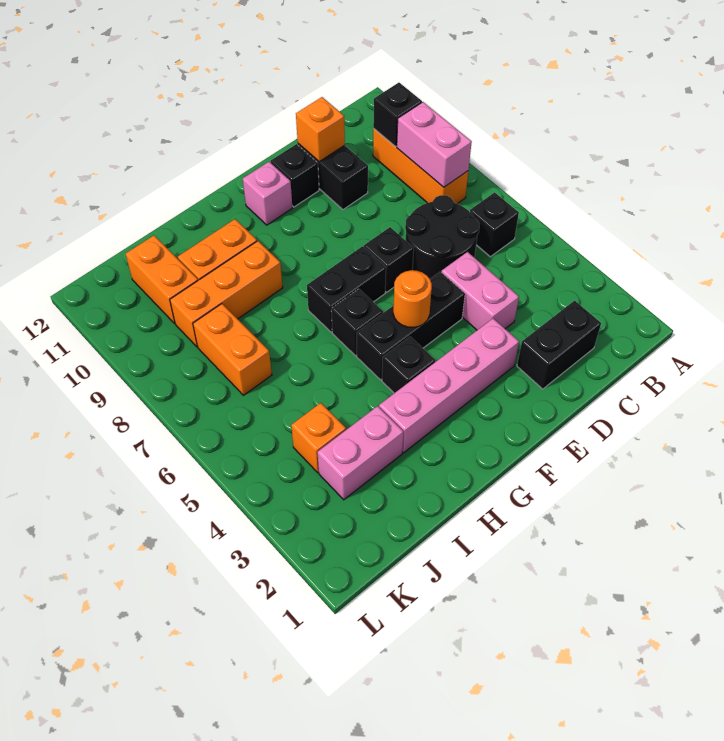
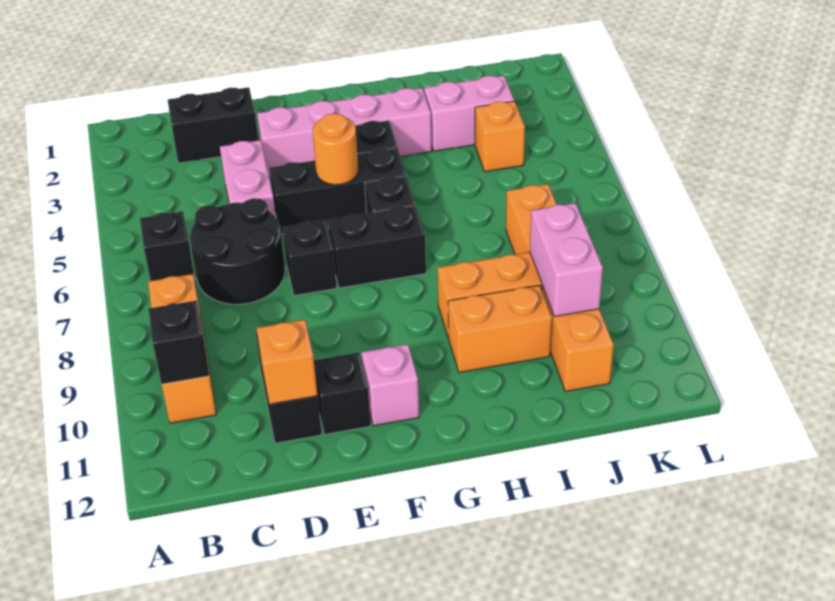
pink 1x2 brick [397,102,472,187] -> pink 1x2 brick moved to [530,203,603,317]

